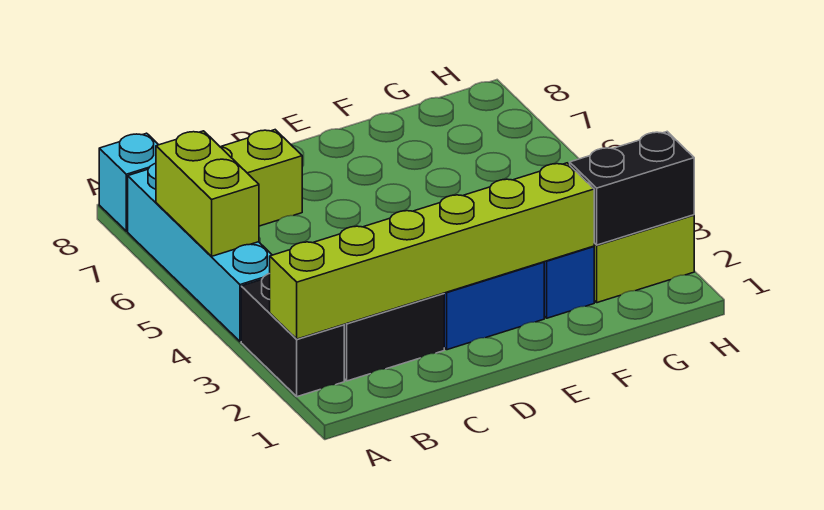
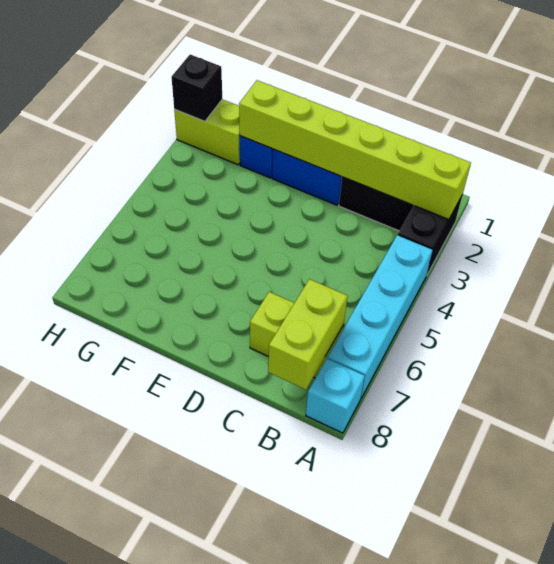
lime 1x2 brick [156,131,259,256] -> lime 1x2 brick moved to [268,279,348,390]
black 1x2 brick [570,132,694,245] -> black 1x1 brick [172,55,222,121]

